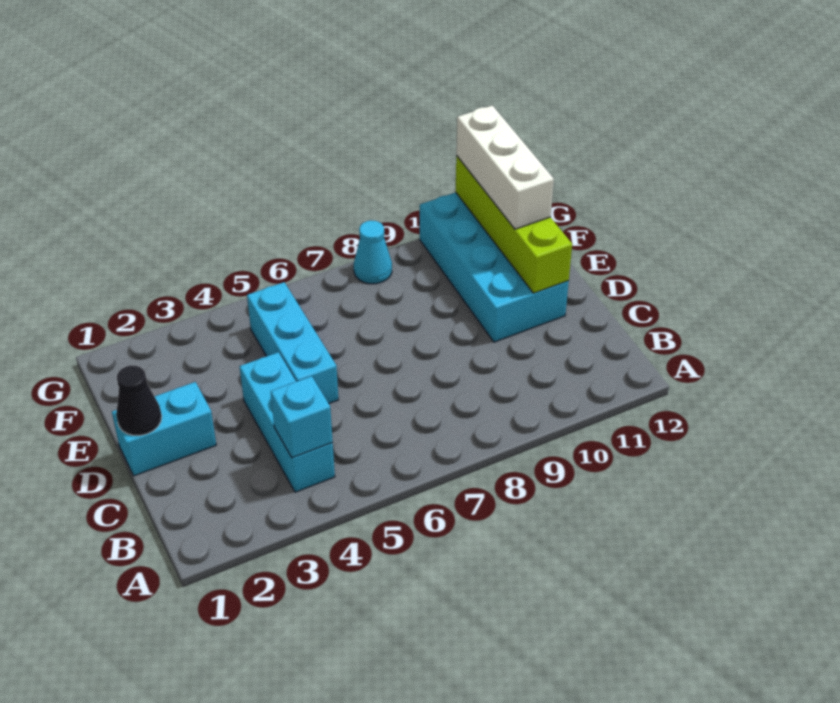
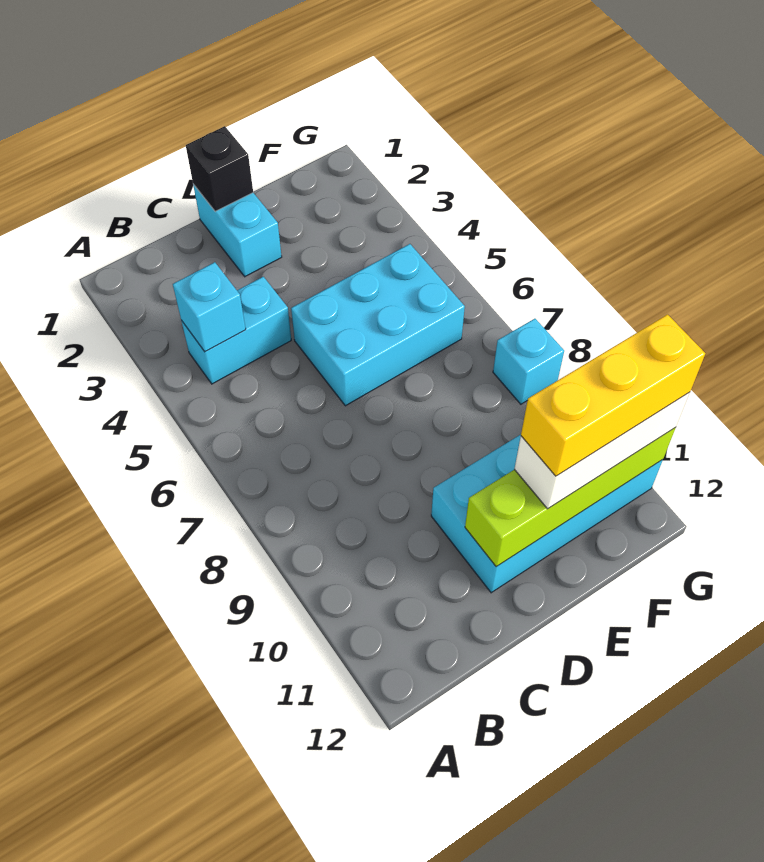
cyan 1x3 brick [240,352,335,492] -> cyan 1x2 brick [182,277,291,384]
black 1x1 cone [116,365,162,436] -> black 1x1 brick [186,126,253,211]
cyan 1x3 brick [247,282,338,403] -> cyan 2x3 brick [291,244,465,406]
none -> yellow 1x3 brick [521,315,705,476]
cyan 1x1 cone [354,220,392,284] -> cyan 1x1 brick [493,319,564,404]

